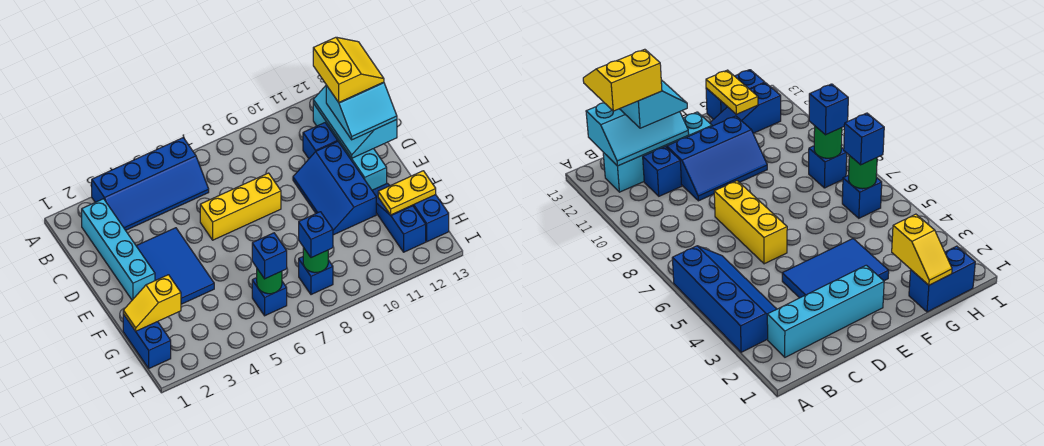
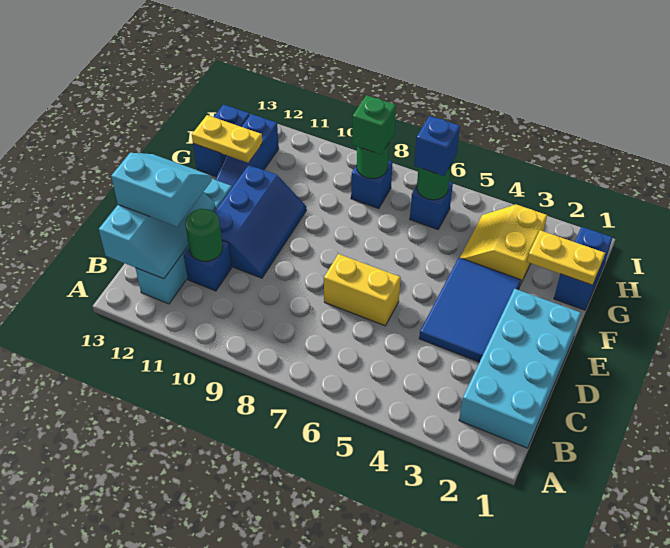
blue 2x4 slope [92,138,209,230] -> none
cyan 1x4 brick [82,199,155,300] -> cyan 2x4 brick [459,289,581,448]
yellow 2x2 slope [313,37,384,102] -> yellow 2x2 slope moved to [460,204,547,285]
none -> green 1x1 round brick [185,209,223,261]
yellow 1x3 brick [200,173,281,240] -> yellow 1x2 brick [324,254,401,326]
yellow 1x2 slope [123,275,181,331] -> yellow 1x2 plate [527,230,605,285]
blue 1x1 brick [299,212,333,258] -> green 1x1 brick [352,95,396,154]

